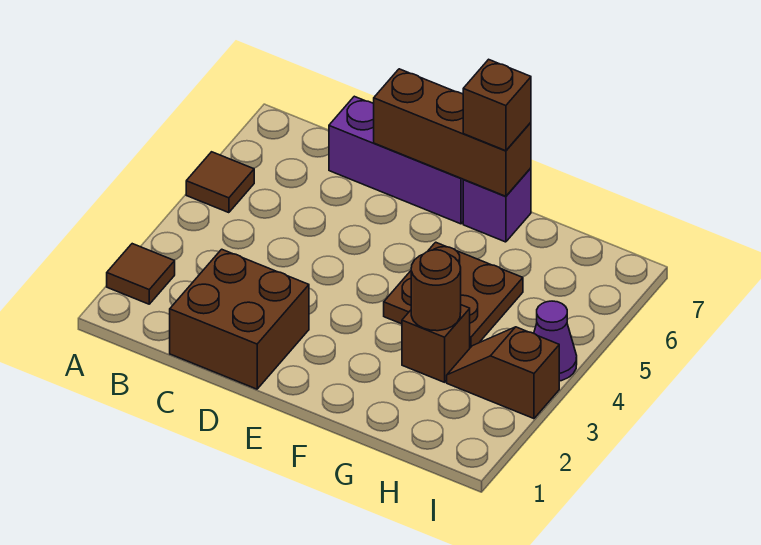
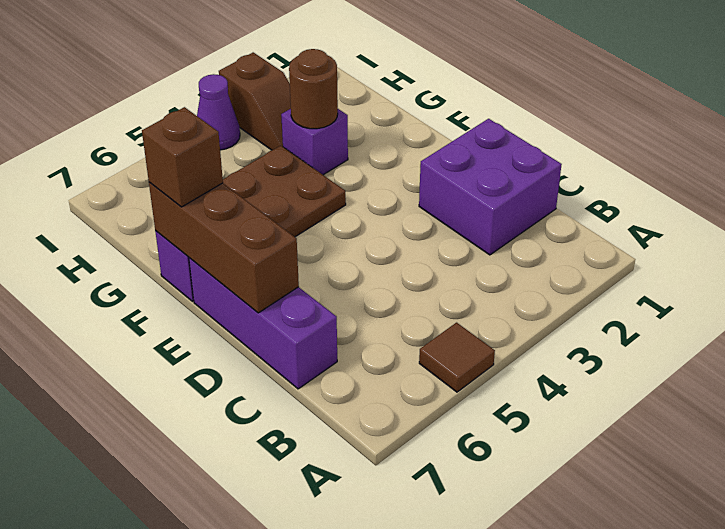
brown 1x1 tile [107,244,175,304] -> none
brown 2x2 brick [170,249,309,389] -> purple 2x2 brick [419,119,562,255]
brown 1x1 brick [402,305,470,382] -> purple 1x1 brick [281,109,348,175]

